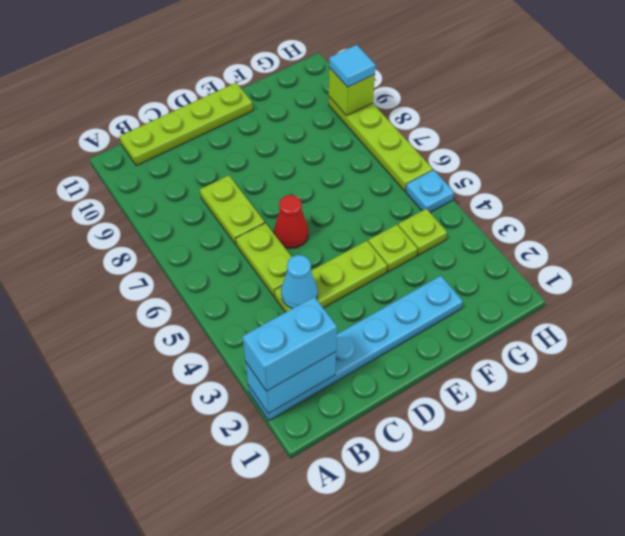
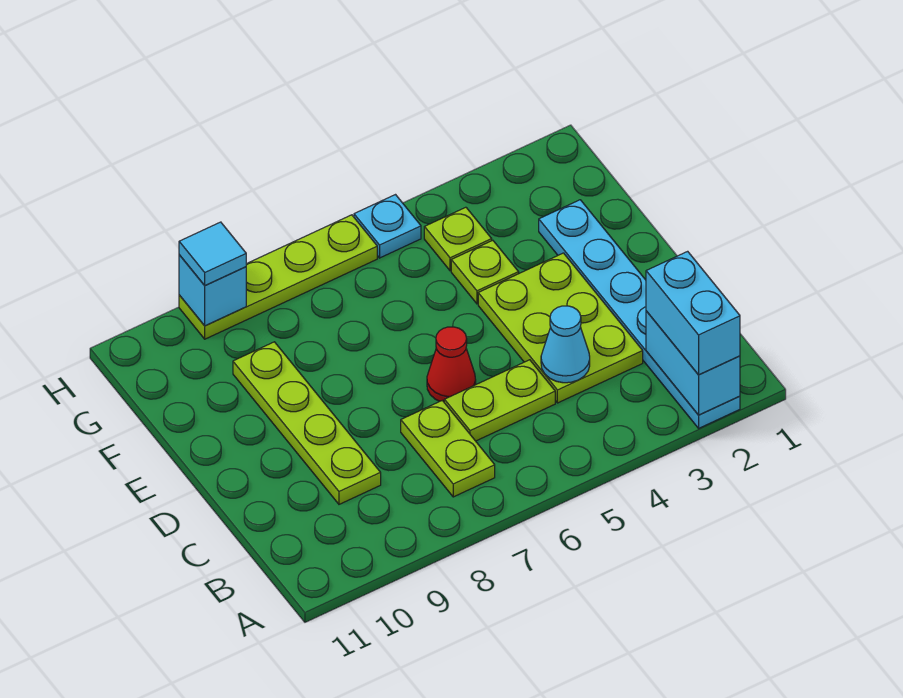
lime 1x4 plate [119,83,253,166] -> lime 1x4 plate moved to [233,342,381,504]
lime 1x3 plate [275,241,387,312] -> lime 2x3 plate [478,253,643,403]
lime 1x2 plate [200,175,265,245] -> lime 1x2 plate turned to [401,400,495,497]
lime 1x1 brick [329,68,375,116] -> cyan 1x1 brick [179,255,246,326]

